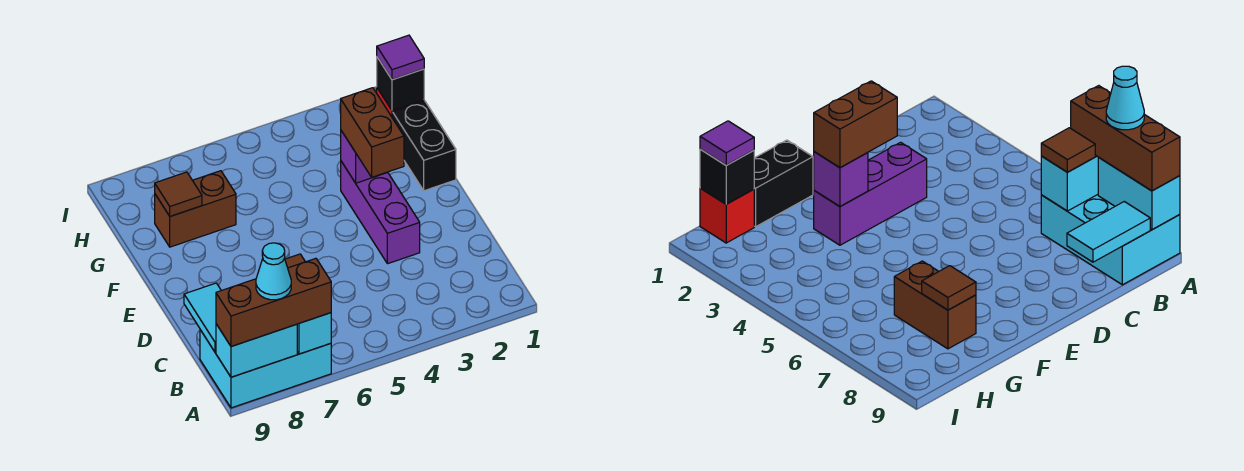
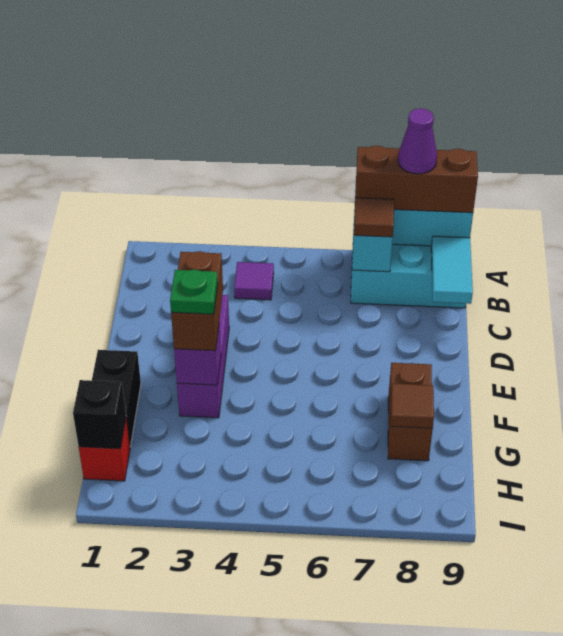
cyan 1x1 cone [256,243,291,300] -> purple 1x1 cone [398,109,437,174]
none -> green 1x1 plate [170,270,218,314]
brown 1x2 brick [155,171,236,247] -> brown 1x2 brick turned to [388,363,433,461]
purple 1x1 tile [377,35,424,80] -> purple 1x1 tile moved to [234,262,274,300]

